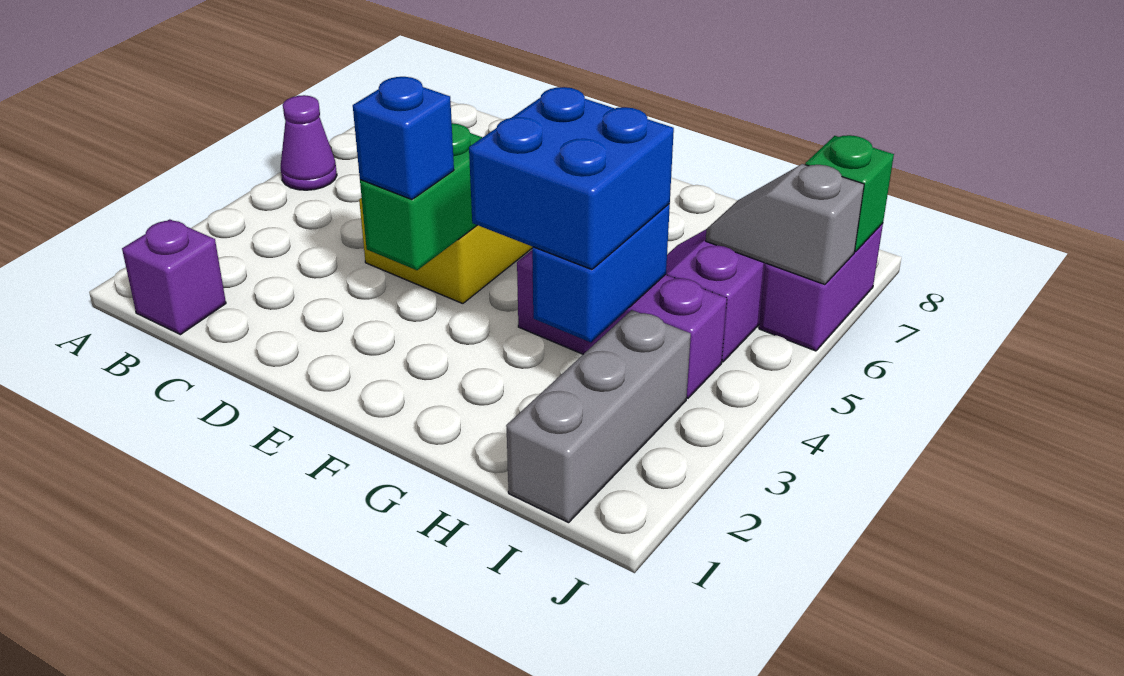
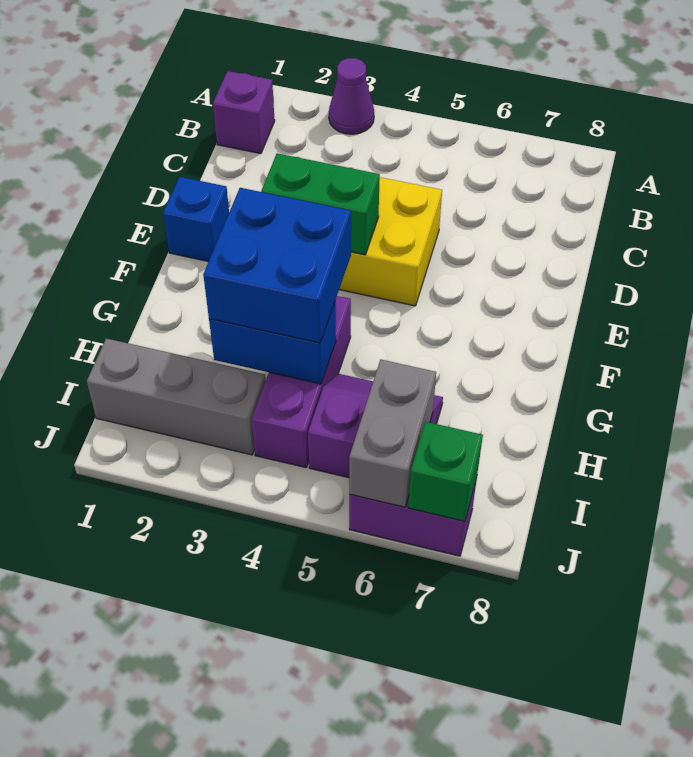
purple 1x1 cone [281,95,337,190] -> purple 1x1 cone moved to [329,58,374,134]
blue 1x1 brick [353,77,454,200] -> blue 1x1 brick moved to [163,177,229,262]
grey 1x2 slope [706,164,864,285] -> grey 1x2 brick [349,360,436,507]

